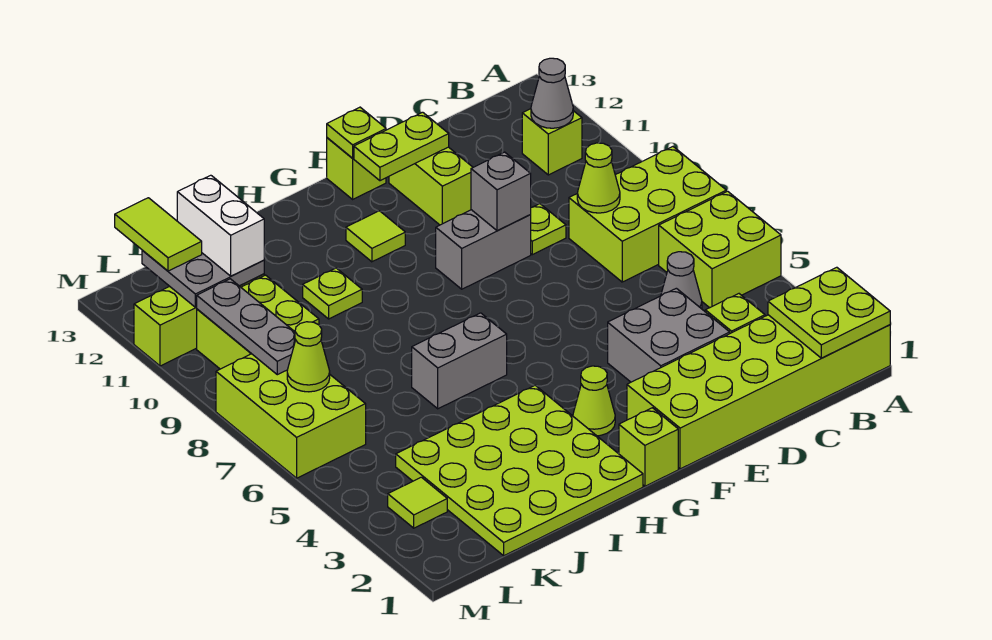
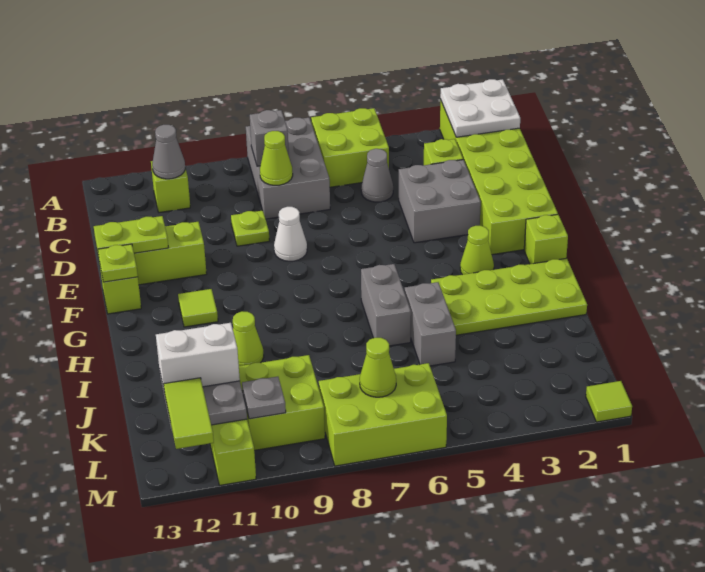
lime 2x2 plate [768,267,890,358] -> white 2x2 plate [440,79,520,137]
lime 2x3 brick [569,147,726,282] -> grey 2x3 brick [246,118,330,219]
none -> white 1x1 cone [274,207,307,261]
grey 1x2 brick [436,210,531,289] -> grey 1x2 brick moved to [404,282,456,366]
grey 1x1 brick [471,152,531,231] -> grey 1x1 brick moved to [250,110,289,166]
lime 1x2 plate [354,112,449,181] -> lime 1x2 plate turned to [94,216,169,256]
lime 4x4 plate [396,385,643,556] -> lime 2x4 plate [431,258,587,335]
lime 1x1 plate [303,268,362,319] -> lime 1x1 cone [233,311,264,366]
lime 1x1 tile [388,477,447,528] -> lime 1x1 tile moved to [586,381,632,422]
grey 1x3 plate [197,279,296,375] -> grey 1x1 plate [242,377,286,419]
lime 1x2 tile [115,198,202,271] -> lime 1x2 tile turned to [164,378,214,449]

